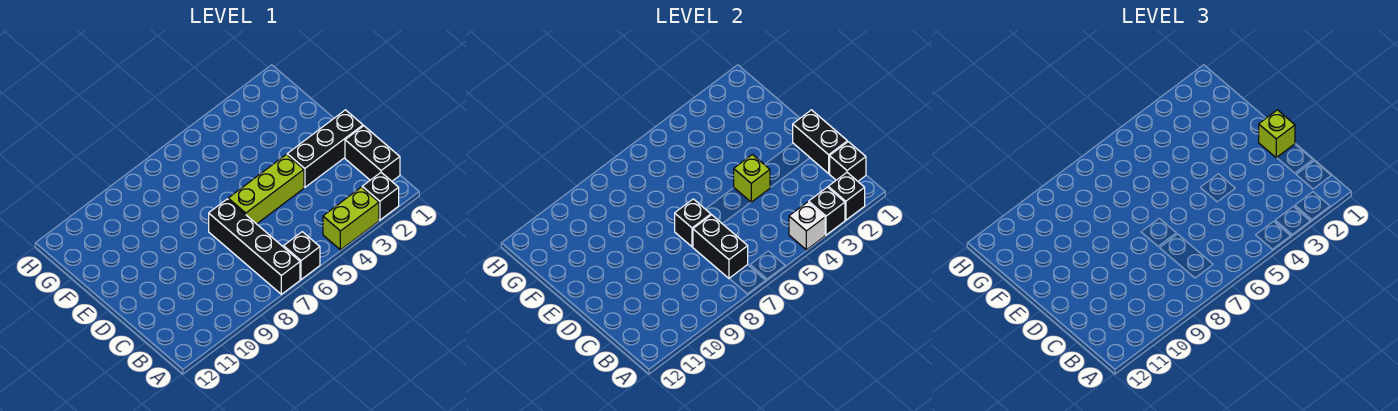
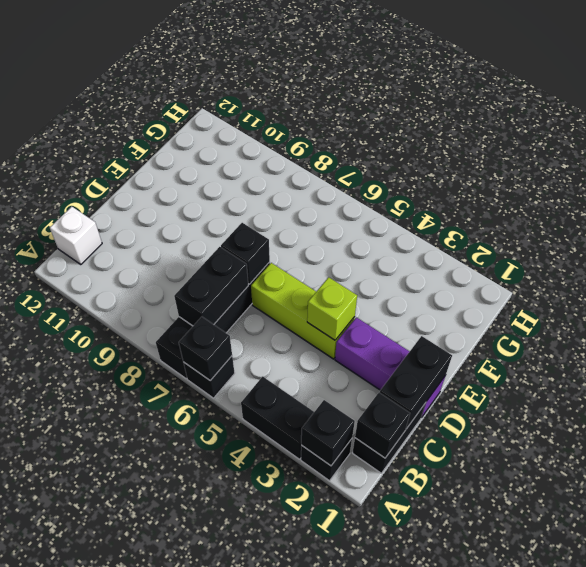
lime 1x2 brick [323,187,379,250] -> black 1x2 brick [241,376,314,459]
black 1x1 brick [809,187,845,235] -> black 1x1 brick moved to [179,317,232,381]
white 1x1 brick [789,202,825,250] -> white 1x1 brick moved to [50,207,102,265]
black 1x3 brick [287,110,363,187] -> purple 1x3 brick [335,317,446,417]
lime 1x1 brick [1259,110,1295,158] -> none

